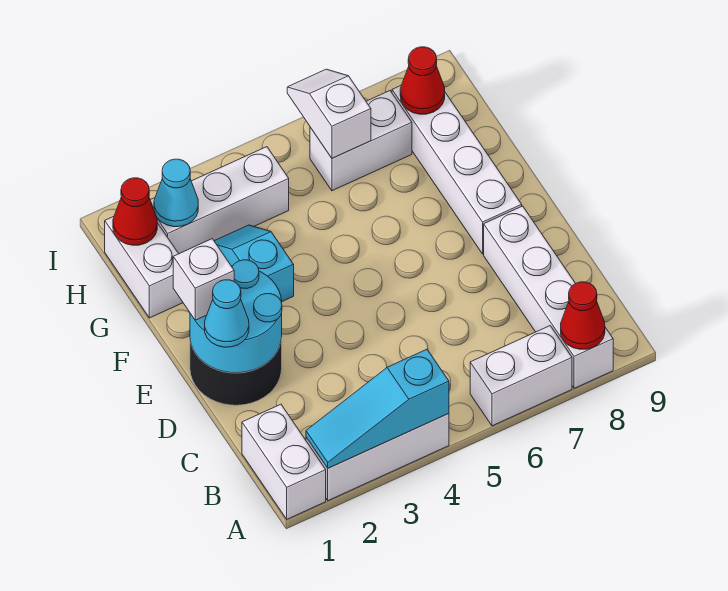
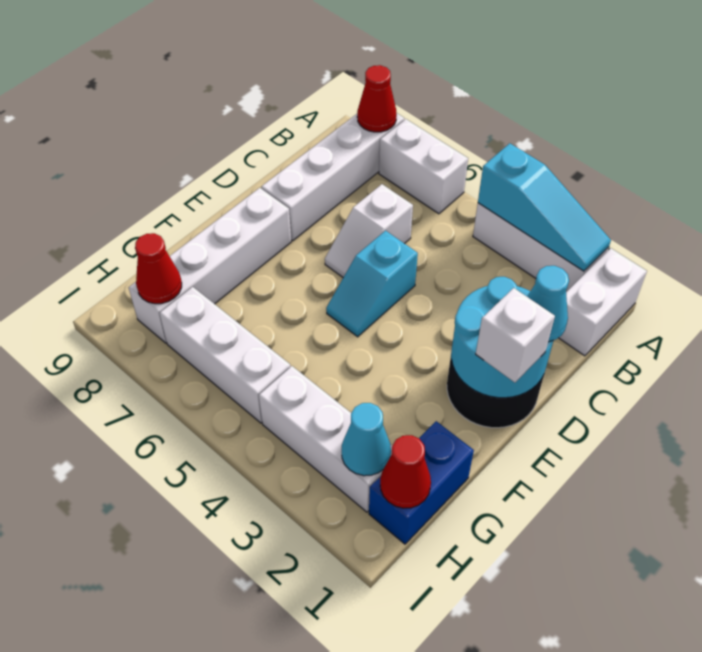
cyan 1x2 slope [215,225,294,301] -> cyan 1x2 slope moved to [326,231,418,337]
white 1x2 brick [105,216,183,318] -> blue 1x2 brick [369,421,474,544]
white 1x2 brick [310,91,412,191] -> white 1x3 brick [159,287,290,423]
white 1x2 slope [287,69,371,158] -> white 1x2 slope moved to [325,184,413,277]

